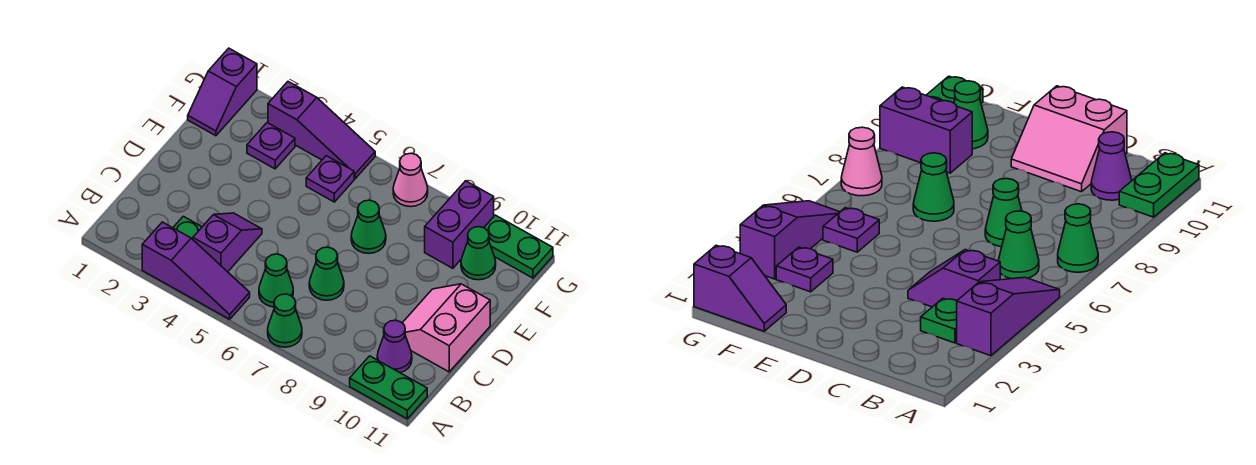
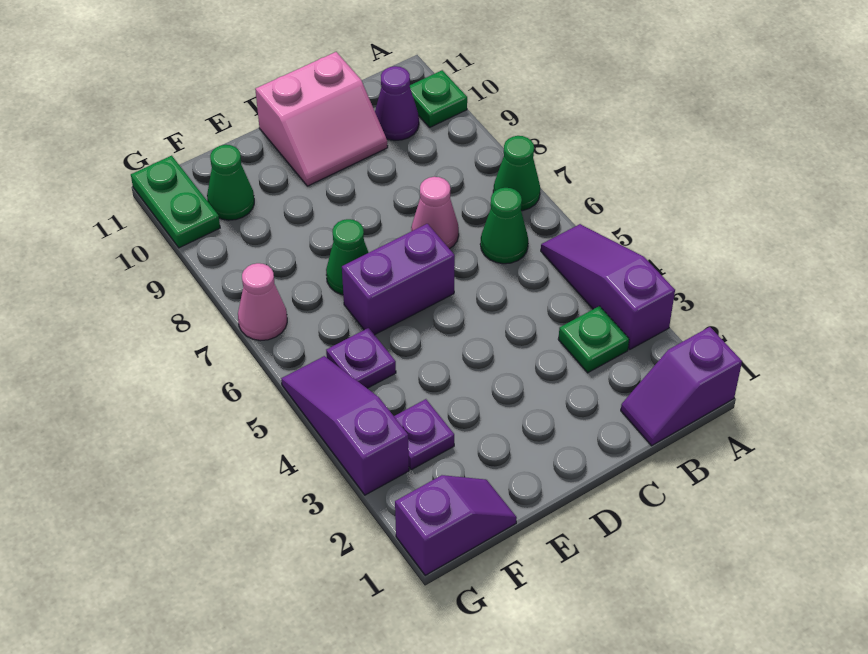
green 1x2 plate [350,356,427,419] -> green 1x1 plate [410,70,467,127]
purple 1x2 slope [193,213,262,272] -> purple 1x2 slope moved to [621,327,742,446]
green 1x1 cone [309,247,344,300] -> pink 1x1 cone [411,177,459,249]
purple 1x2 brick [425,181,494,268] -> purple 1x2 brick moved to [342,224,455,335]

